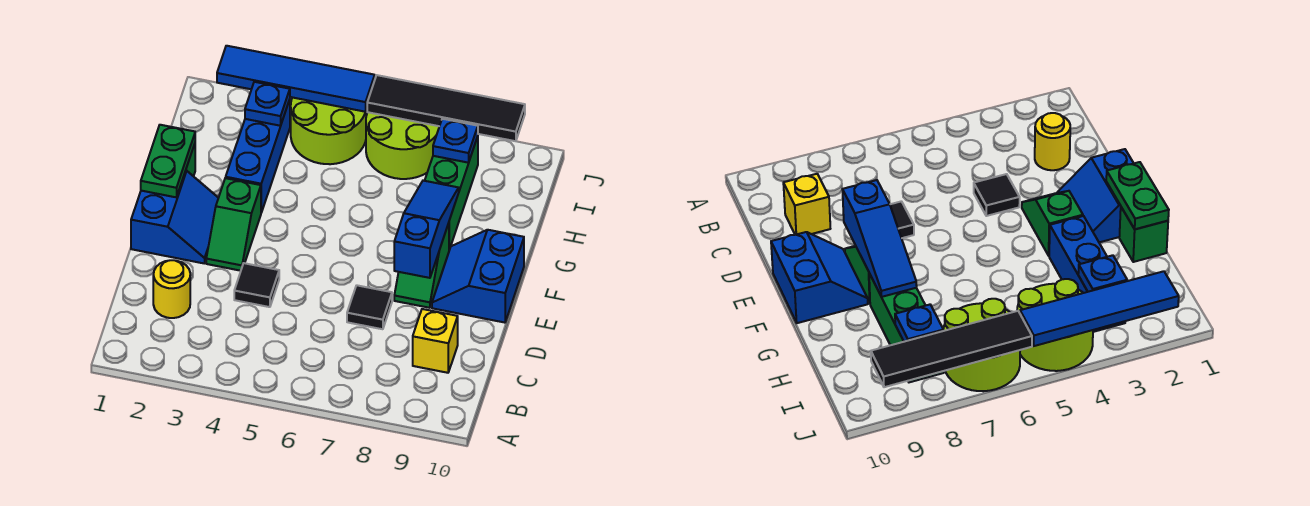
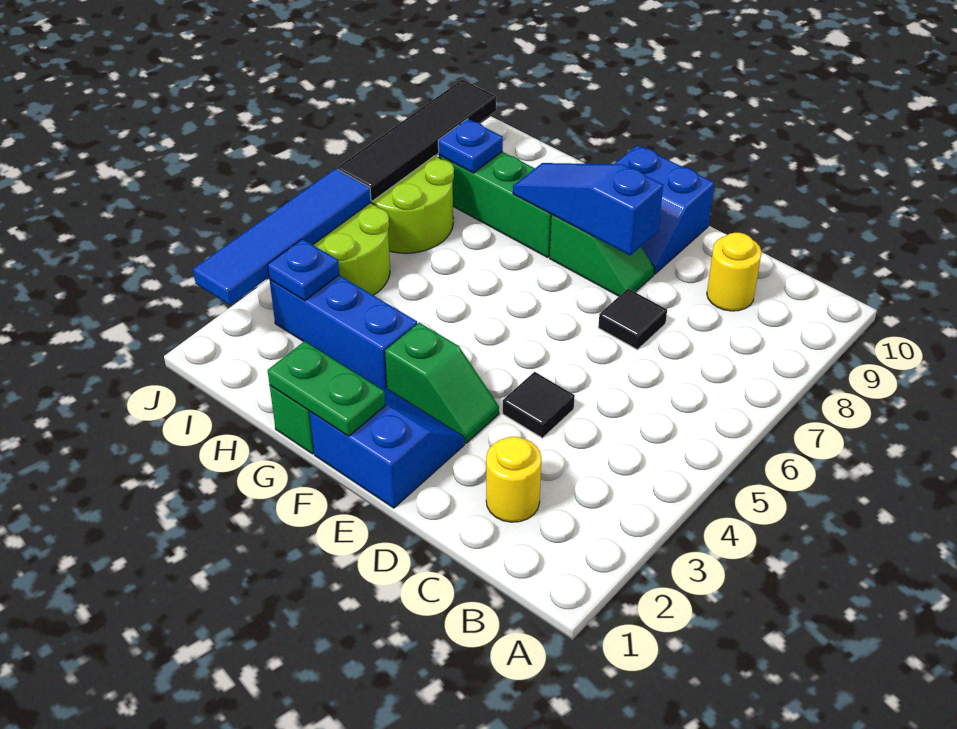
yellow 1x1 brick [413,309,458,373] -> yellow 1x1 round brick [707,233,762,311]

